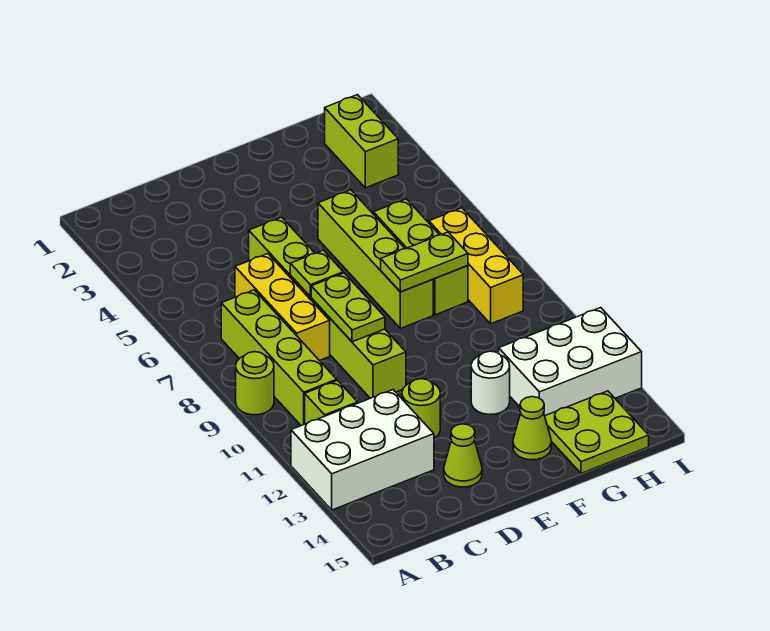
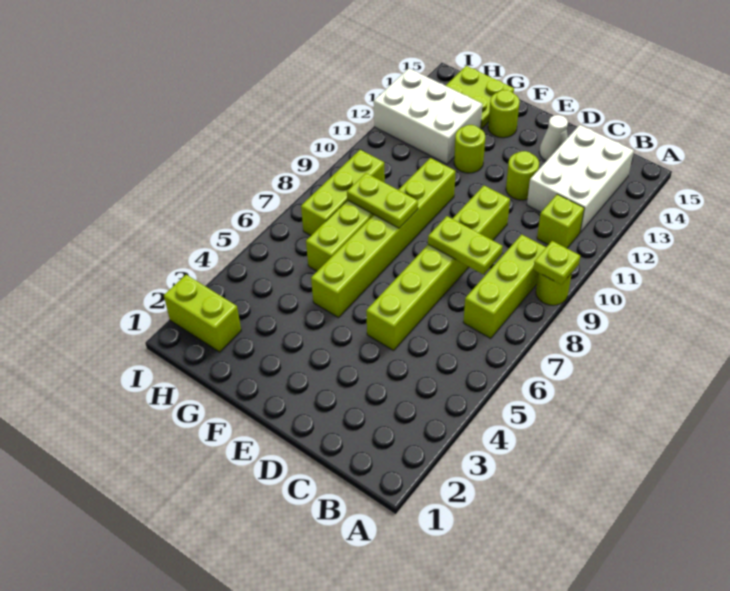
white 2x3 brick [291,390,434,510] -> white 2x3 brick turned to [527,125,634,233]
lime 1x4 brick [221,290,337,426] -> lime 1x3 brick [463,234,546,339]
yellow 1x3 brick [235,254,330,361] -> none
lime 1x1 plate [290,250,343,296] -> lime 1x1 plate moved to [533,241,580,285]
lime 1x2 plate [311,273,385,342] -> lime 1x2 plate turned to [428,216,502,274]
lime 1x1 cone [444,424,482,487] -> white 1x1 cone [539,115,568,161]
lime 1x4 brick [318,190,433,328] -> lime 1x6 brick [311,158,455,318]
white 1x1 round brick [471,351,510,415] -> lime 1x1 round brick [454,125,485,173]
lime 1x1 cone [513,397,551,460] -> lime 1x1 round brick [488,90,520,138]
lime 1x2 brick [325,95,398,188] -> lime 1x2 brick turned to [164,275,241,352]
yellow 1x3 brick [429,208,523,324] -> lime 1x3 brick [301,150,385,236]

